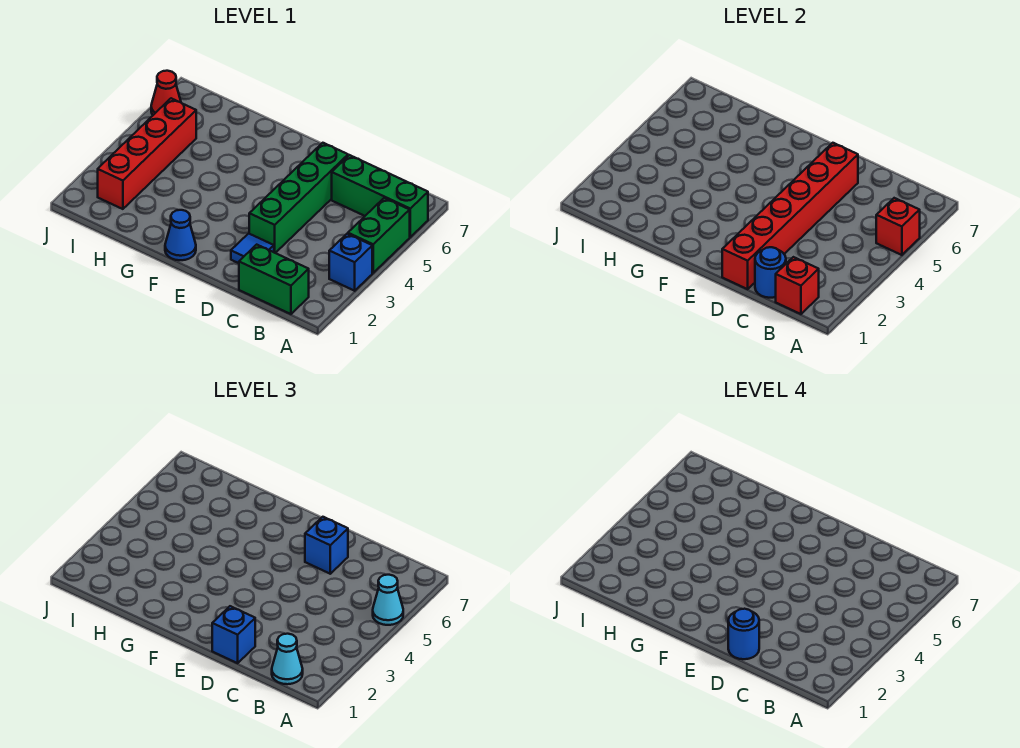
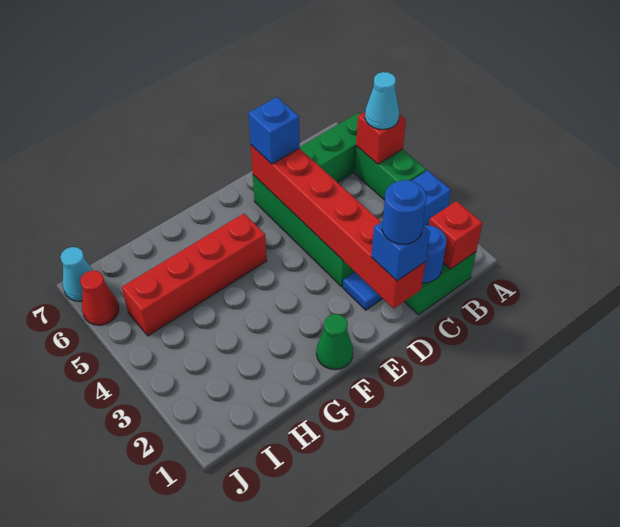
cyan 1x1 cone [272,634,303,684] -> cyan 1x1 cone moved to [60,247,93,301]
blue 1x1 cone [165,210,196,260] -> green 1x1 cone [316,314,353,369]
red 1x4 brick [98,98,196,209] -> red 1x4 brick turned to [122,214,267,336]

